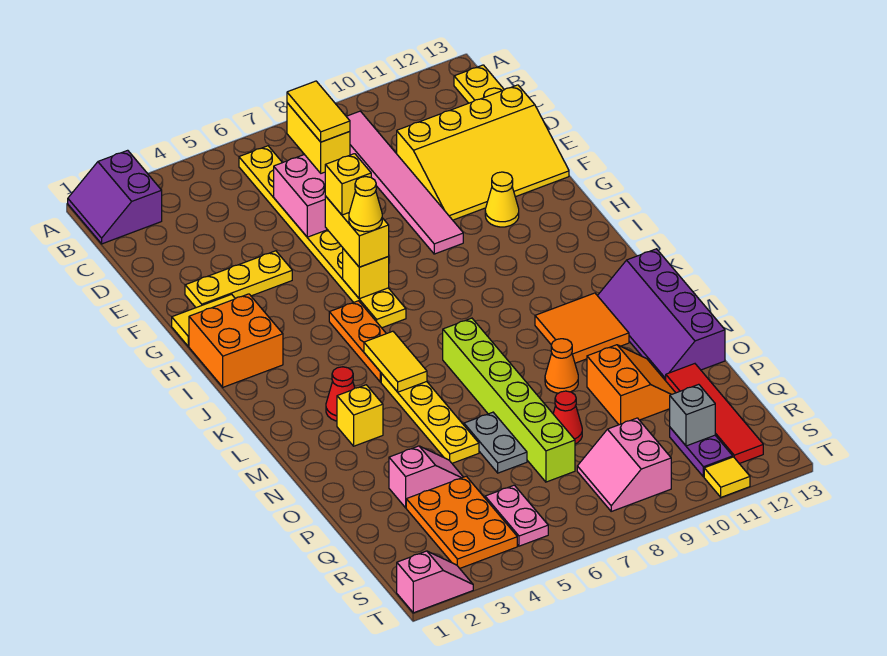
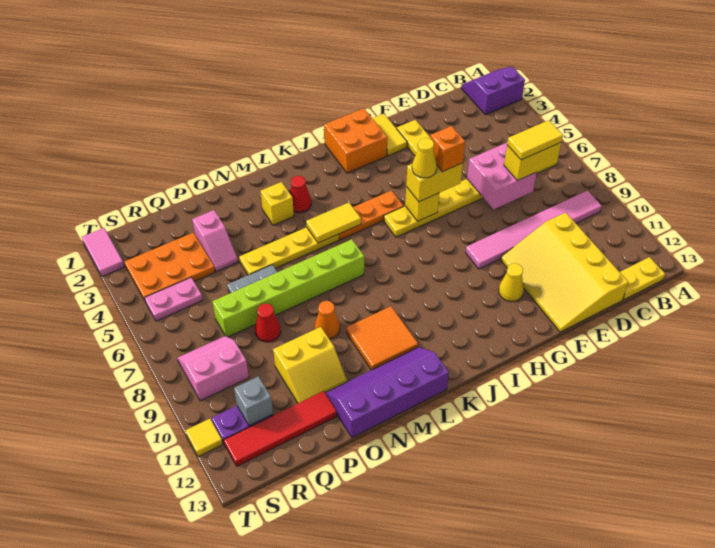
yellow 1x1 brick [325,154,371,215] -> orange 1x1 brick [431,126,465,172]
orange 2x2 slope [587,345,675,425] -> yellow 2x2 slope [273,327,348,403]
pink 1x2 slope [397,551,473,613] -> pink 1x2 tile [82,228,124,276]

